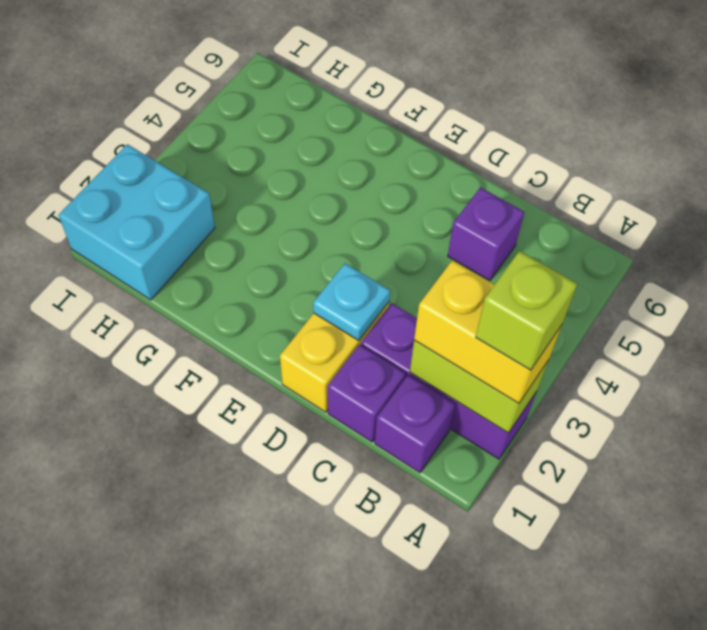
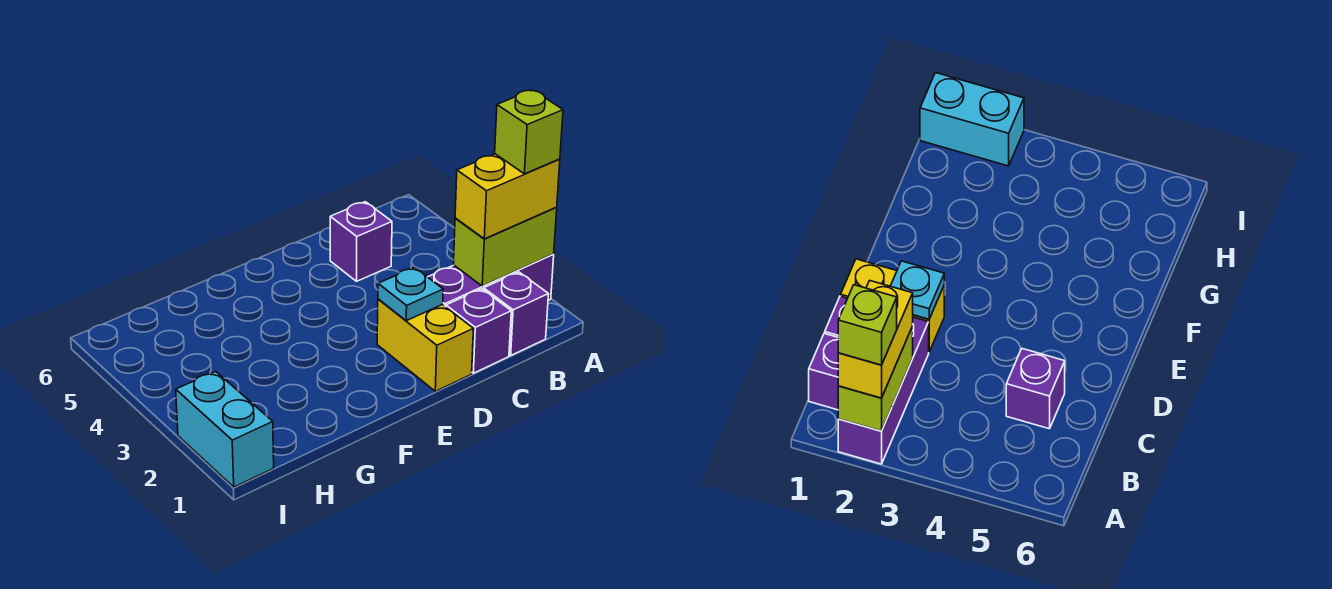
cyan 2x2 brick [58,144,215,300] -> cyan 1x2 brick [176,371,274,487]

